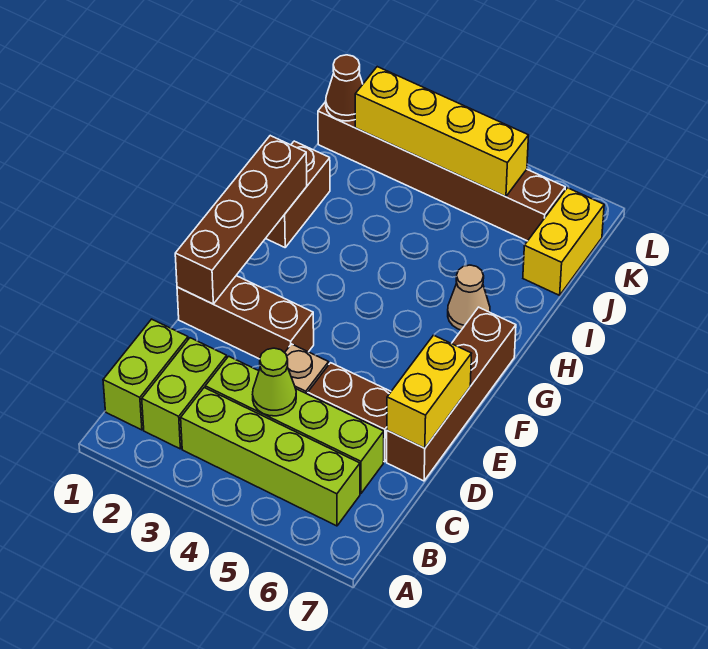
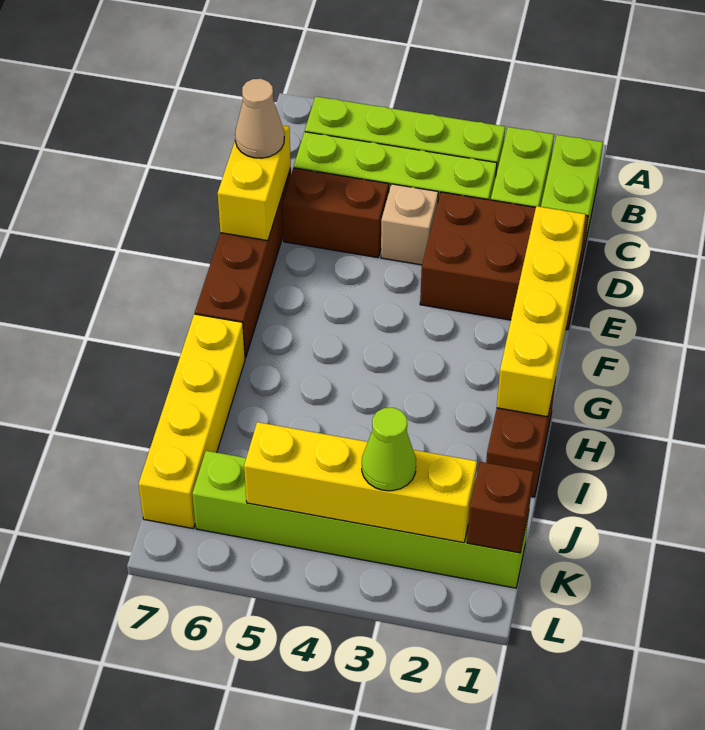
lime 1x1 cone [253,348,296,416] -> lime 1x1 cone moved to [362,408,416,491]
brown 1x3 brick [177,276,314,359] -> brown 2x3 brick [420,192,588,330]
brown 1x4 brick [175,136,307,304] -> yellow 1x4 brick [497,206,586,417]
tan 1x1 cone [448,265,490,330] -> tan 1x1 cone moved to [235,79,284,158]
yellow 1x2 brick [523,188,604,295] -> yellow 1x4 brick [139,314,245,528]
brown 1x6 brick [318,102,565,241] -> lime 1x6 brick [193,451,529,588]
brown 1x1 cone [326,55,363,121] -> brown 1x1 brick [467,462,534,553]

